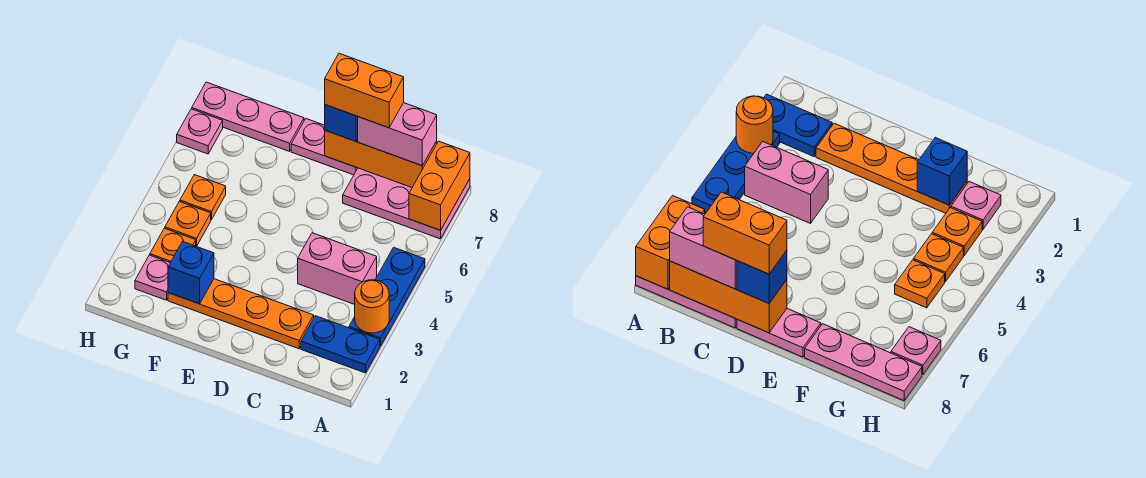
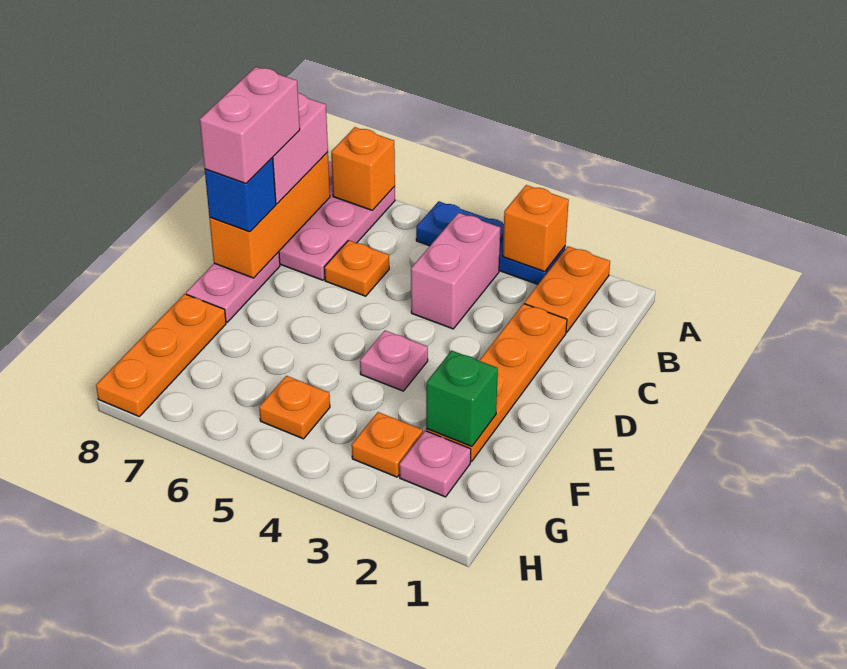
blue 1x2 plate [301,316,380,373] -> orange 1x2 plate [524,246,610,332]
orange 1x1 round brick [355,280,389,333] -> orange 1x1 brick [503,185,569,272]
orange 1x2 brick [409,141,470,230] -> orange 1x1 brick [331,127,395,210]
orange 1x2 brick [325,53,404,128] -> pink 1x2 brick [200,67,300,183]
blue 1x1 brick [168,242,214,304] -> green 1x1 brick [426,351,498,446]
pink 1x3 plate [192,82,304,151] -> orange 1x3 plate [96,294,226,416]
orange 1x1 plate [165,201,211,246] -> orange 1x1 plate moved to [325,240,389,296]
pink 1x1 plate [177,109,223,154] -> pink 1x1 plate moved to [360,331,428,391]

